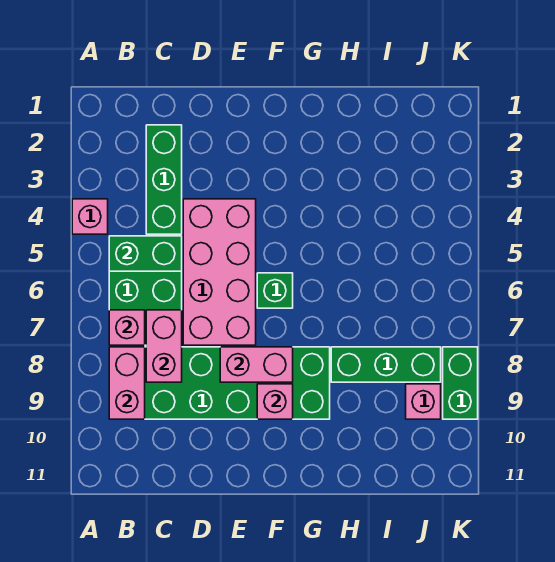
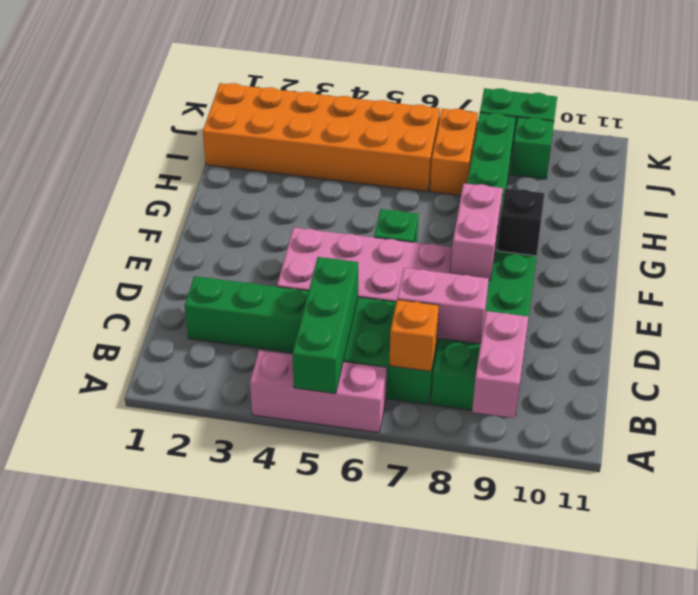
pink 1x1 brick [72,199,108,234] -> pink 1x3 brick [250,350,387,433]
green 1x2 brick [109,236,182,271] -> green 1x3 brick [292,257,358,394]
pink 1x1 brick [109,310,145,345] -> orange 1x1 brick [389,300,439,371]
pink 1x2 brick [109,347,145,419] -> pink 1x2 brick turned to [472,311,528,418]
pink 1x1 brick [257,384,293,419] -> black 1x1 brick [497,188,545,256]
none -> orange 2x6 brick [203,83,440,192]
none -> orange 1x2 brick [430,109,478,195]
pink 1x1 brick [406,384,441,419] -> green 1x1 brick [511,117,554,179]

